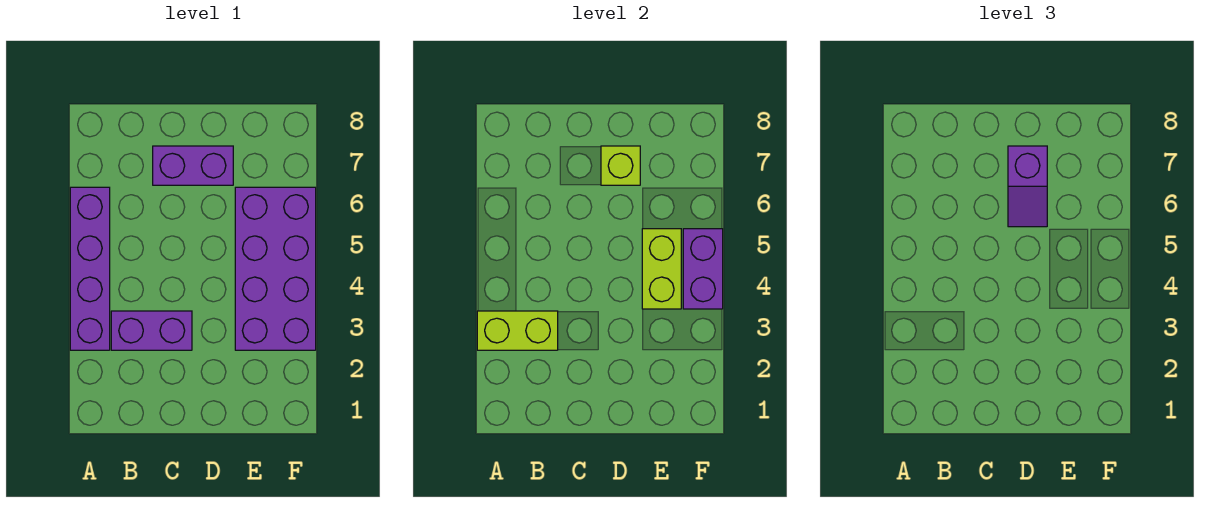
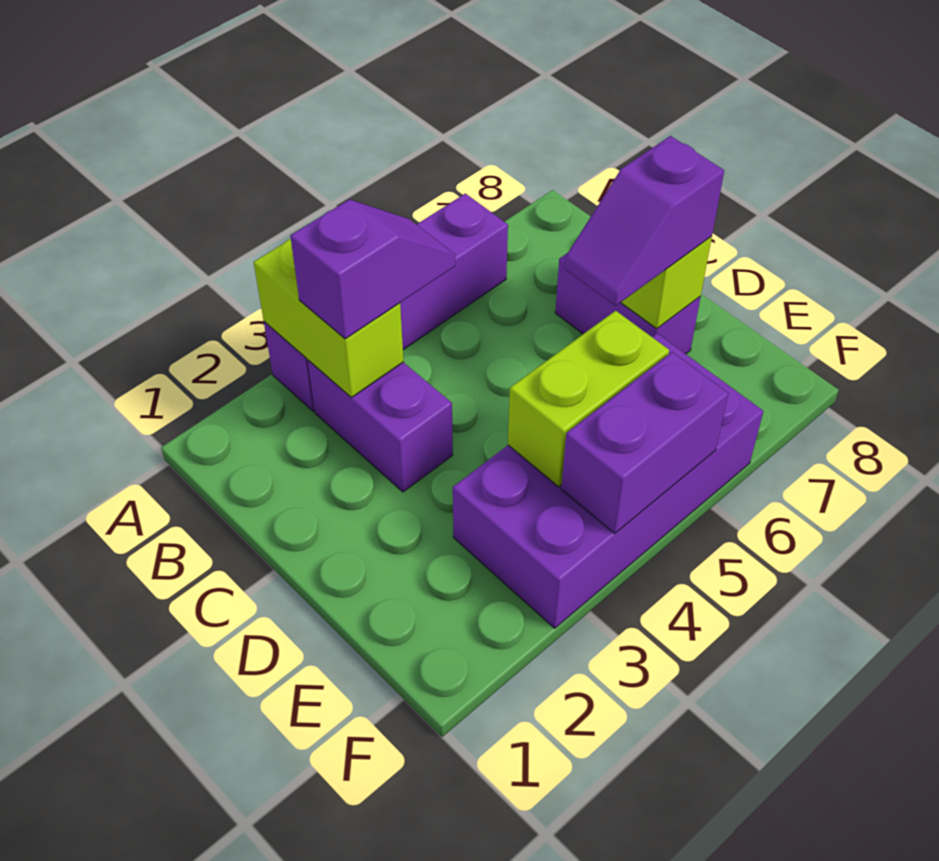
none -> purple 1x2 slope [290,199,455,339]

